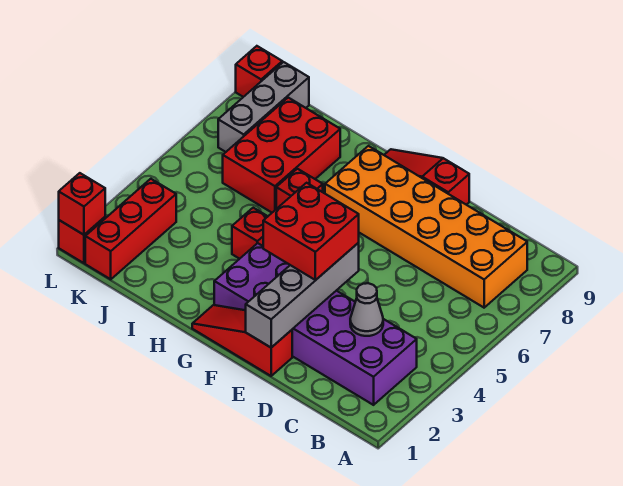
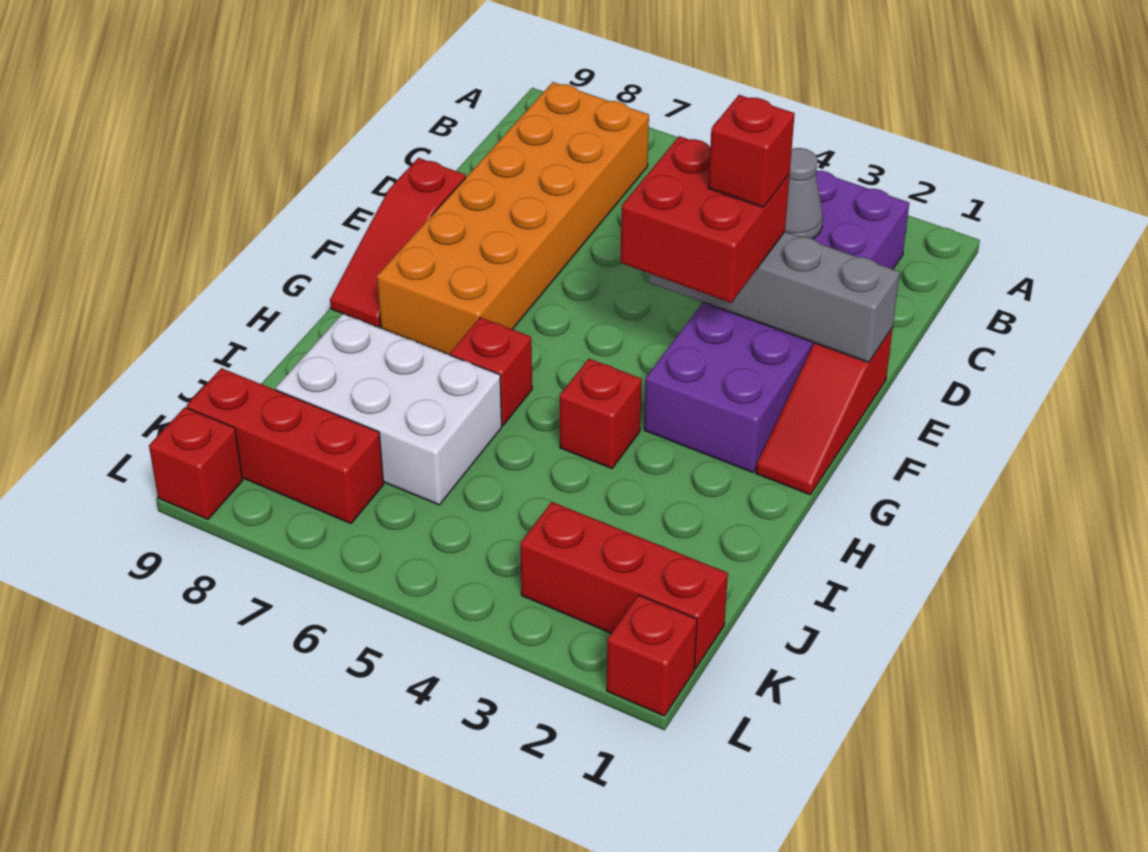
red 2x3 brick [223,98,340,212] -> white 2x3 brick [276,314,502,505]
grey 1x3 brick [218,62,309,152] -> red 1x3 brick [187,368,384,523]
red 1x1 brick [59,173,105,235] -> red 1x1 brick moved to [708,95,795,207]

